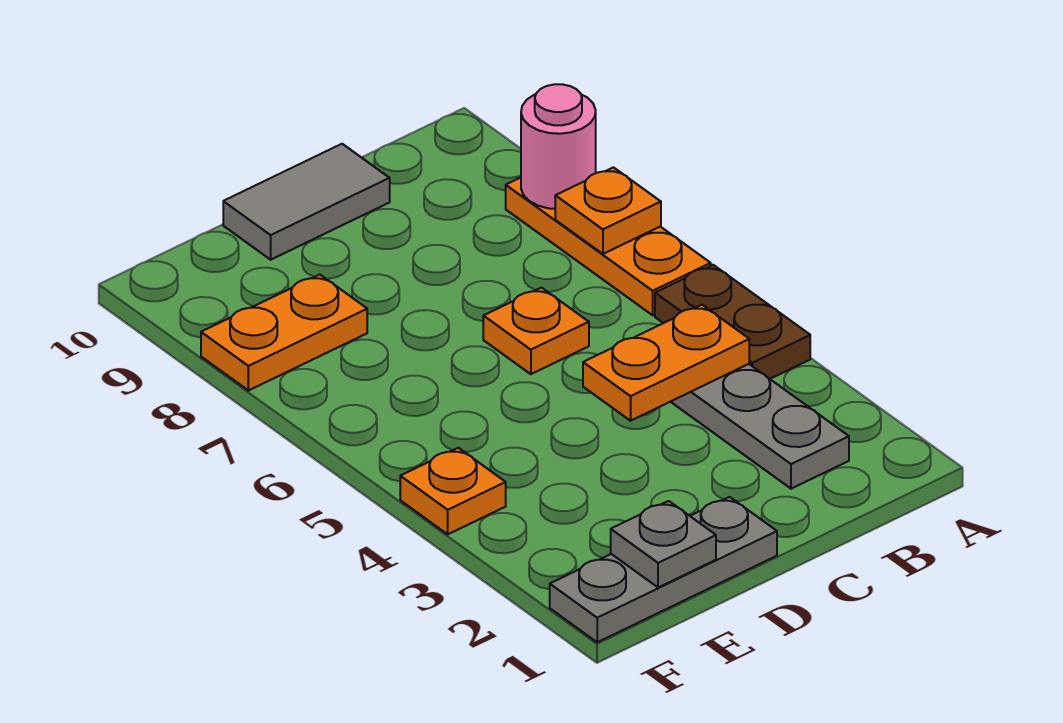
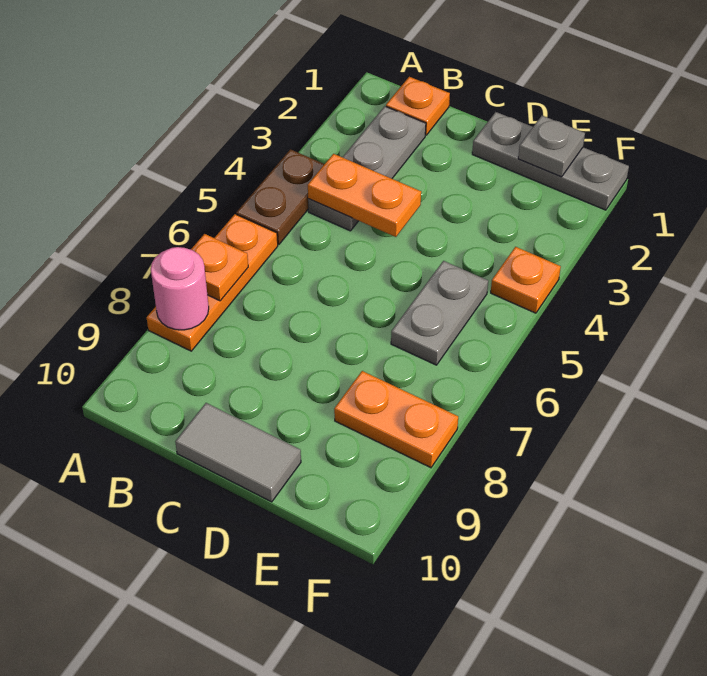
orange 1x1 plate [483,288,589,374] -> orange 1x1 plate moved to [386,77,450,135]
none -> grey 1x2 plate [391,261,488,365]

